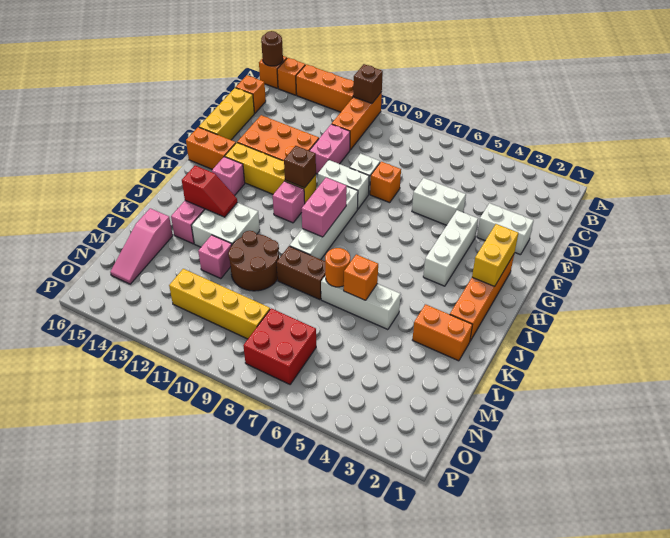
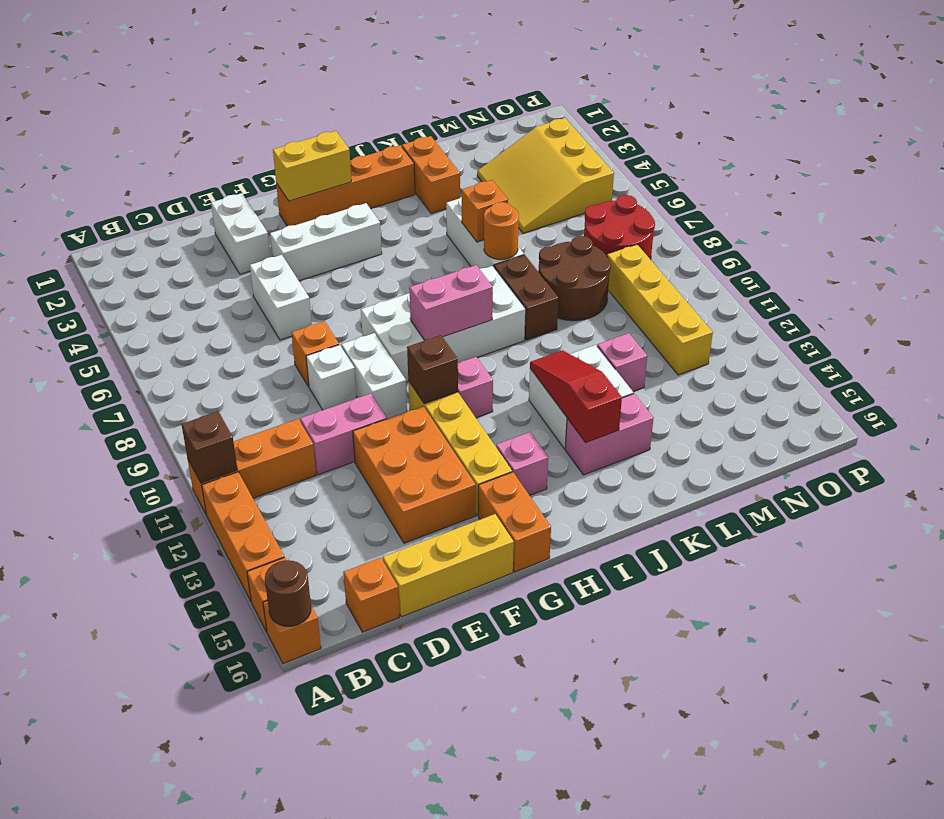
white 1x4 brick [290,187,358,259] -> white 2x4 brick [361,266,526,382]
red 1x2 slope [182,166,237,217] -> red 1x3 slope [530,350,622,443]
brown 2x2 round brick [228,231,279,291] -> brown 2x2 round brick moved to [539,236,611,321]
pink 1x3 slope [110,208,173,284] -> none
none -> yellow 3x3 slope [477,118,614,233]
red 2x2 brick [243,308,316,384] -> red 2x2 round brick [584,195,655,260]

